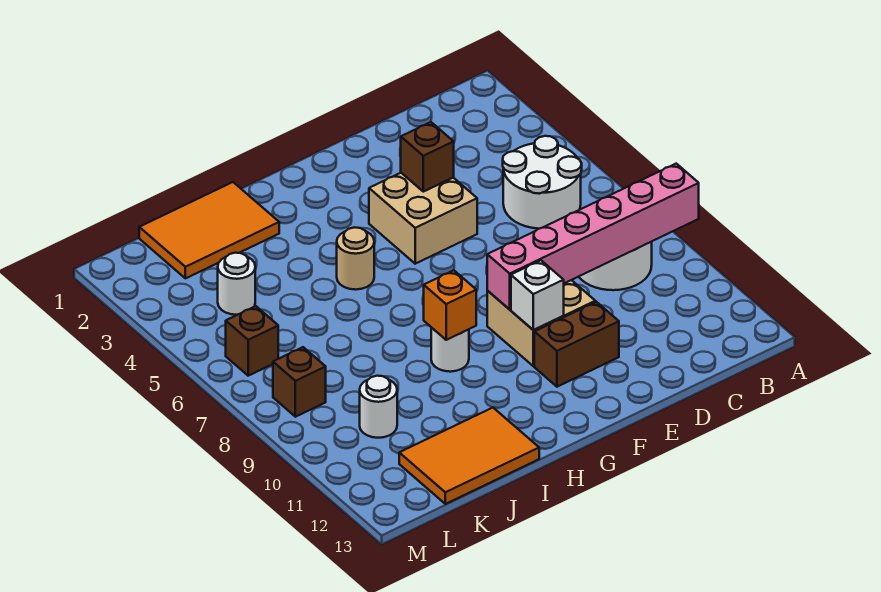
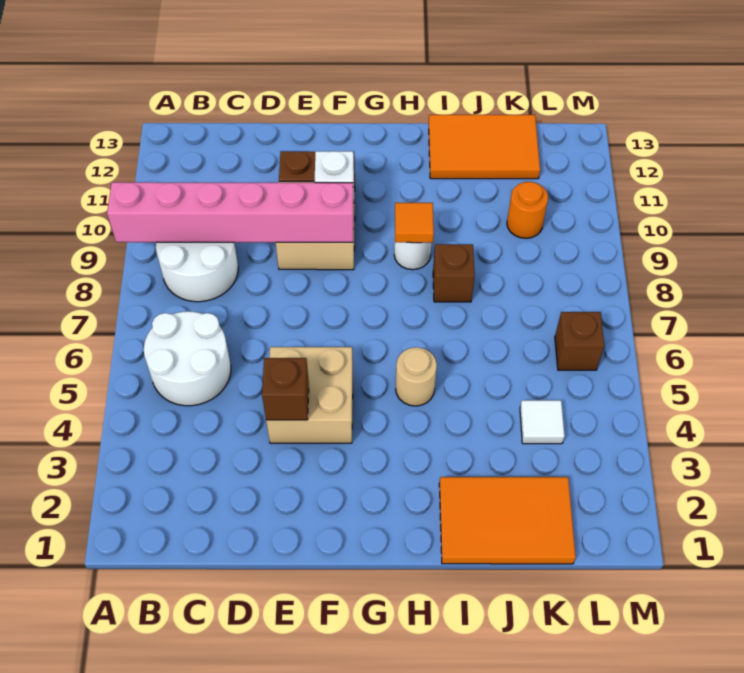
orange 1x1 brick [424,270,476,340] -> orange 1x1 tile [395,203,434,243]
white 1x1 round brick [218,253,255,315] -> white 1x1 tile [520,400,565,444]
white 1x1 round brick [360,376,397,438] -> orange 1x1 round brick [507,182,548,238]
brown 1x1 brick [273,347,326,417] -> brown 1x1 brick moved to [433,244,475,302]

